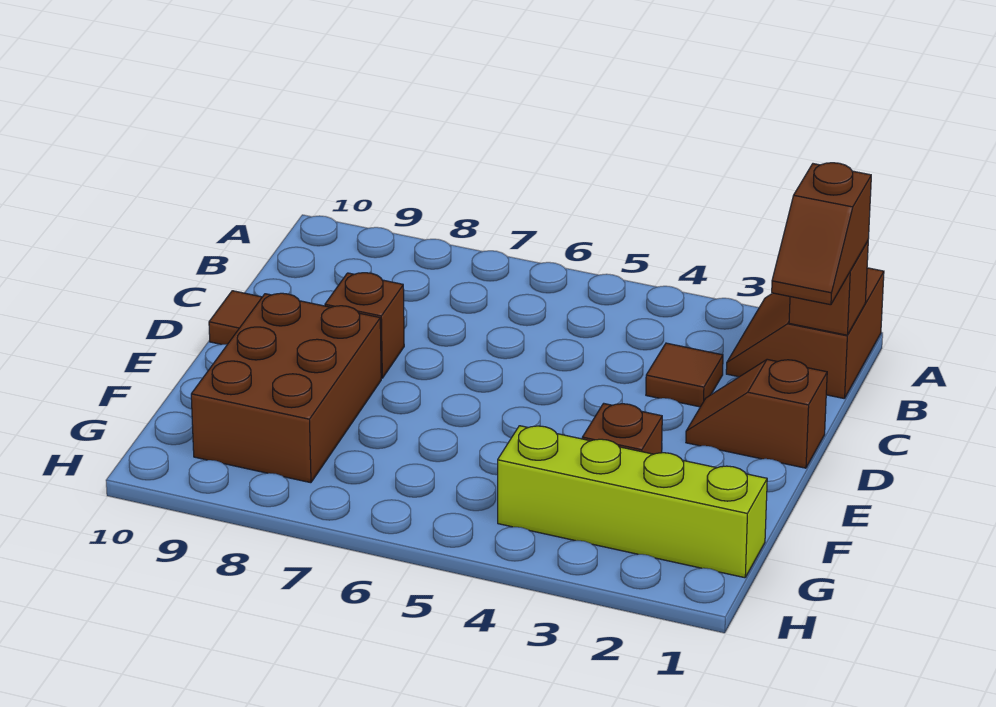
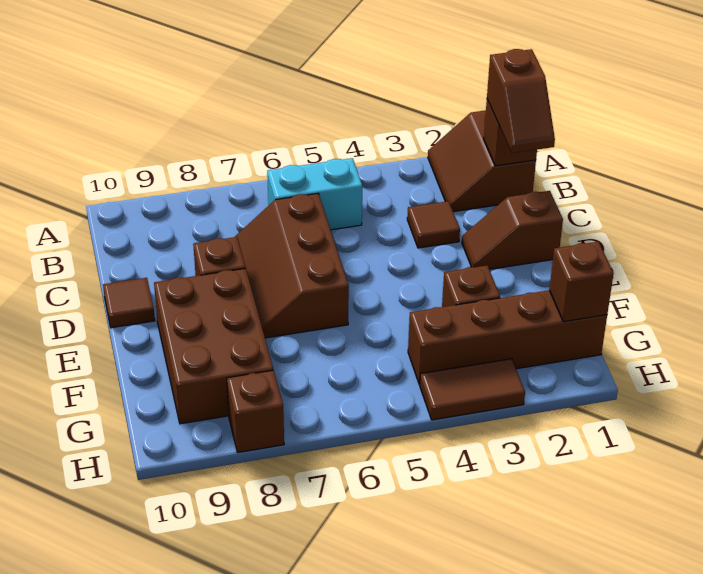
none -> cyan 1x2 brick [267,158,362,230]
none -> brown 2x3 slope [235,194,349,338]
lime 1x4 brick [498,426,767,578] -> brown 1x4 brick [408,290,607,385]
none -> brown 1x1 brick [549,242,614,322]
none -> brown 1x2 tile [420,359,525,420]
none -> brown 1x1 brick [227,370,284,452]

